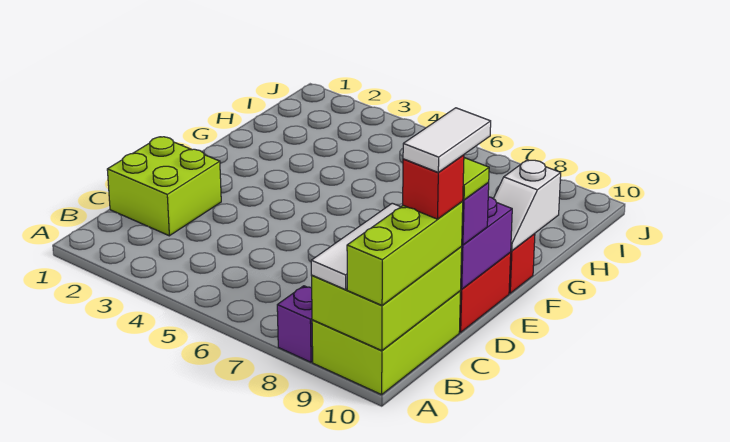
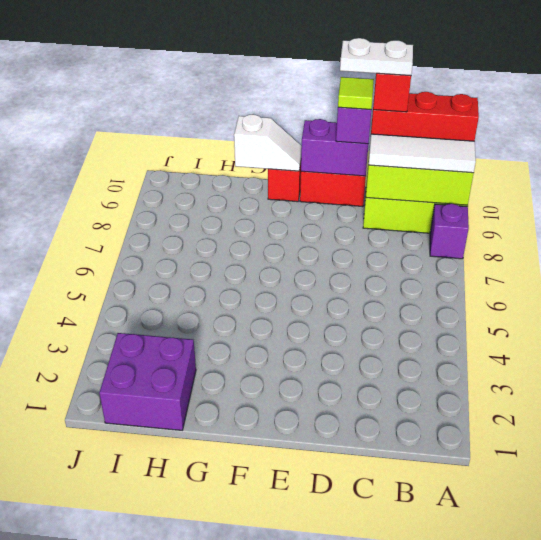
lime 1x3 brick [347,202,463,306] -> red 1x3 brick [371,92,479,141]
lime 2x2 brick [107,137,221,236] -> none
white 1x2 tile [403,108,491,172] -> white 1x2 plate [340,38,413,76]
none -> purple 2x2 brick [99,333,196,430]

